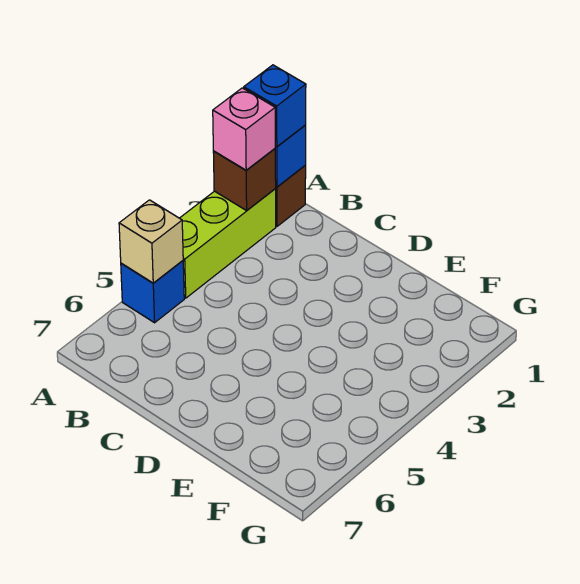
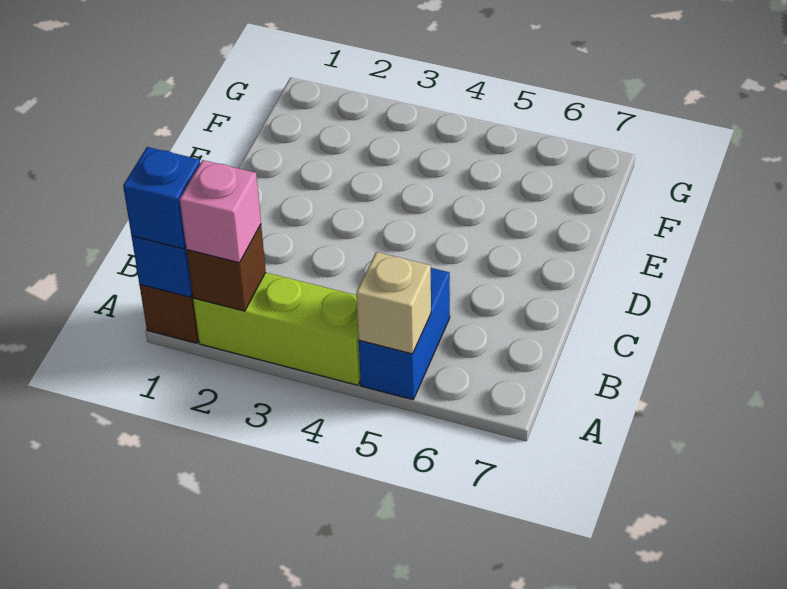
blue 1x1 brick [121,261,184,323] -> blue 1x2 brick [359,268,450,400]

